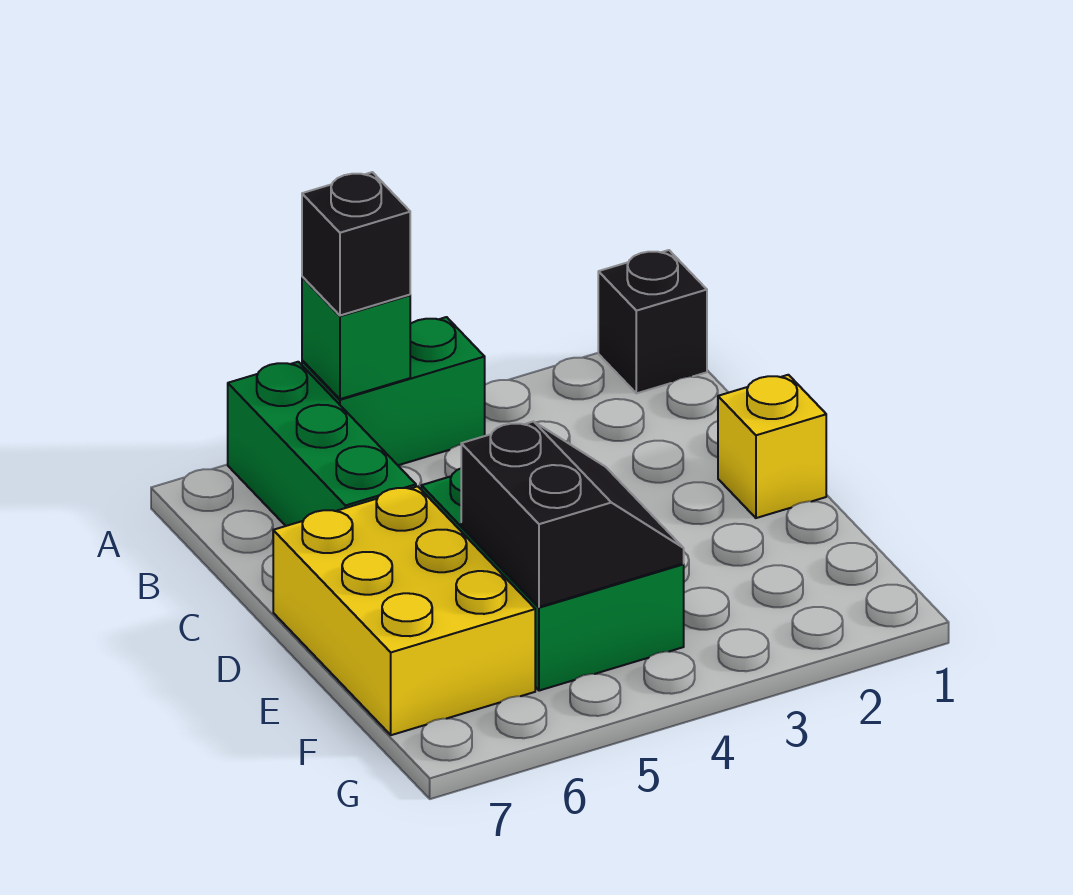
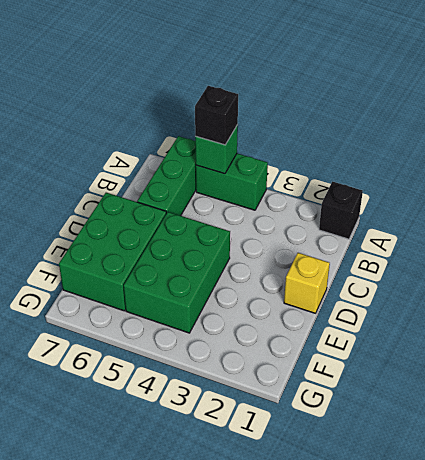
yellow 2x3 brick [273,486,535,735] -> green 2x3 brick [59,193,166,311]
black 2x2 slope [461,422,684,607] -> none

